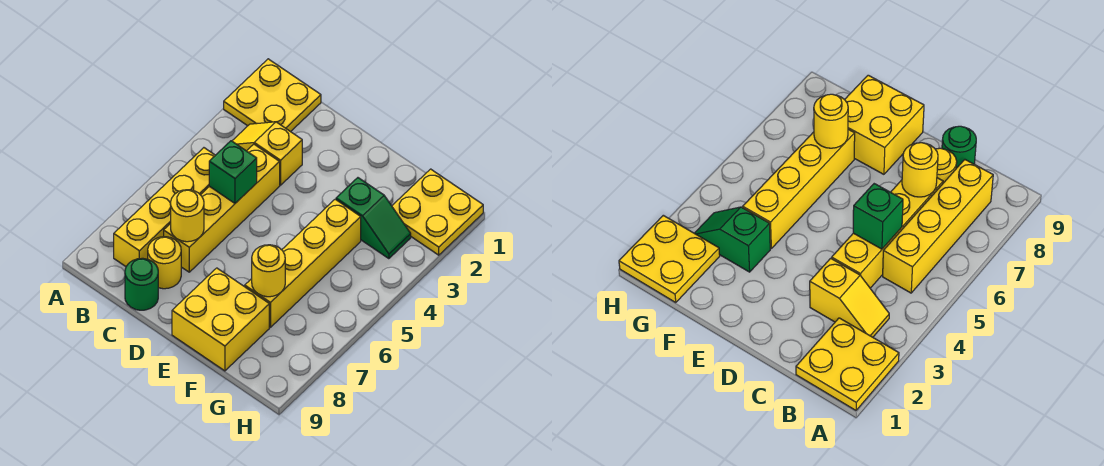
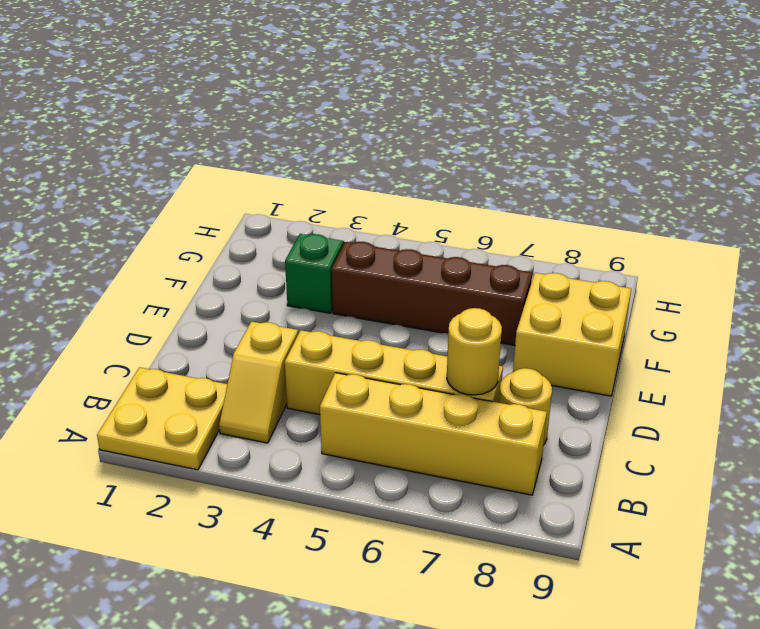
green 1x1 brick [209,141,257,203] -> none
green 1x1 round brick [125,258,158,310] -> none
yellow 1x4 brick [245,199,361,327] -> brown 1x4 brick [332,242,532,346]
yellow 1x1 round brick [252,245,285,297] -> none
yellow 2x2 plate [392,169,483,255] -> none

